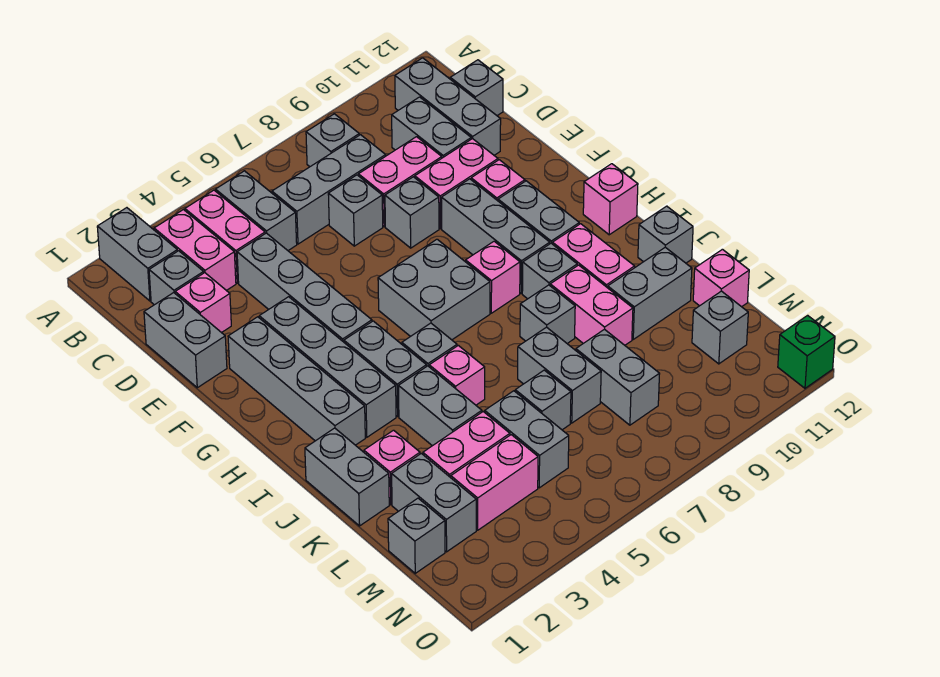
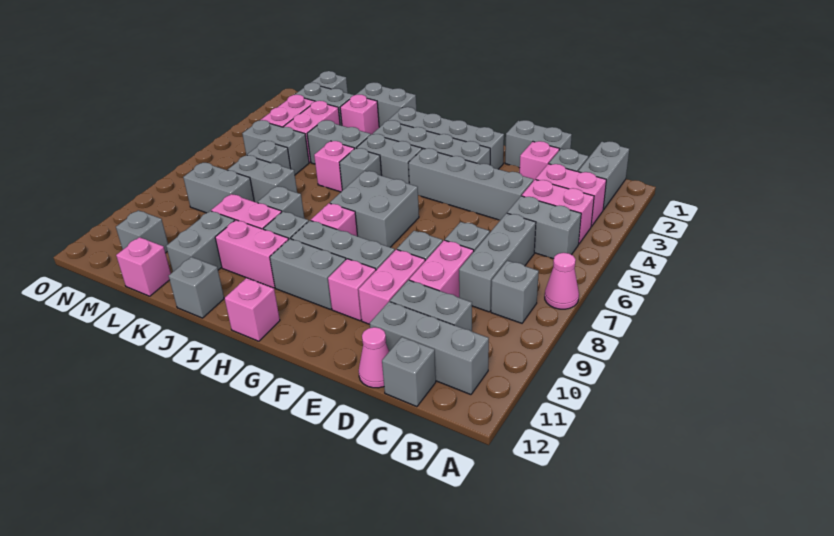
grey 1x2 brick [97,208,177,301] -> grey 1x2 brick turned to [578,141,629,210]
none -> pink 1x1 cone [545,253,579,309]
none -> pink 1x1 cone [359,327,389,388]
green 1x1 brick [778,315,835,388] -> none

